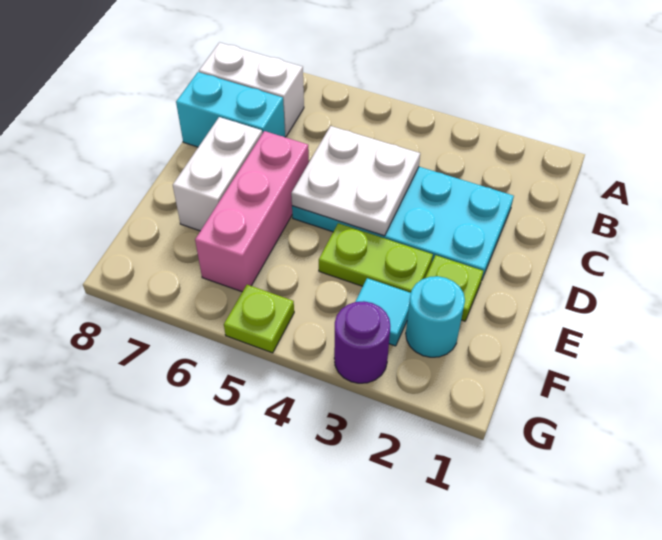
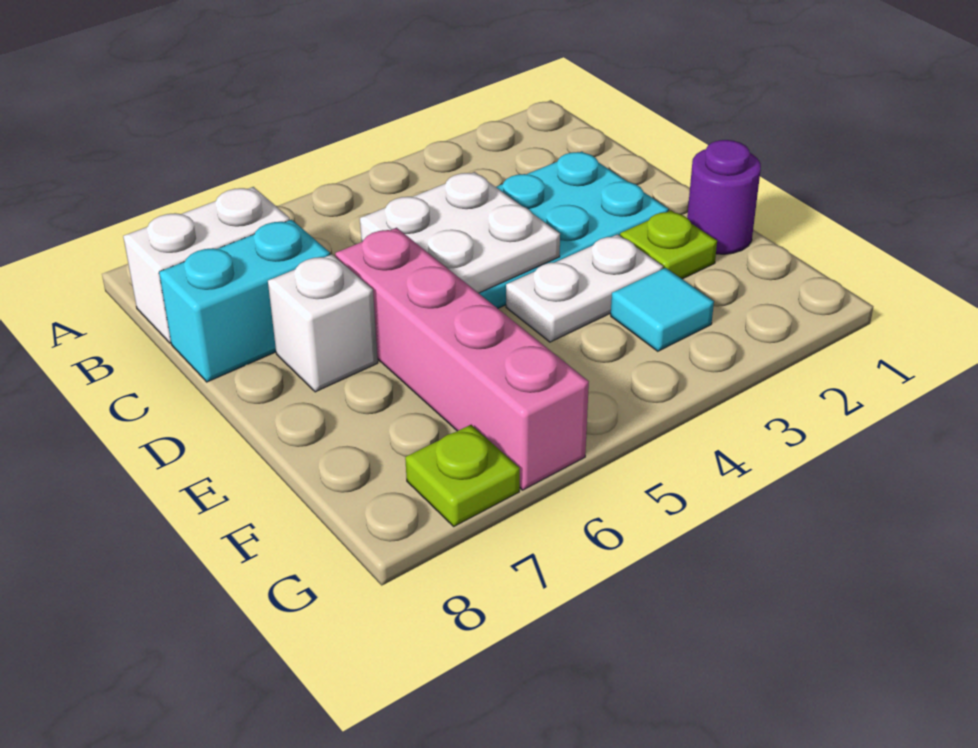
pink 1x3 brick [195,131,309,292] -> pink 1x4 brick [335,228,589,490]
white 1x2 brick [173,117,262,231] -> white 1x1 brick [268,254,378,392]
lime 1x2 plate [319,223,433,293] -> white 1x2 plate [506,234,663,342]
cyan 1x1 round brick [406,276,465,357] -> none
purple 1x1 round brick [334,301,390,383] -> purple 1x1 round brick moved to [687,140,761,254]
lime 1x1 plate [224,285,294,353] -> lime 1x1 plate moved to [405,425,520,526]

